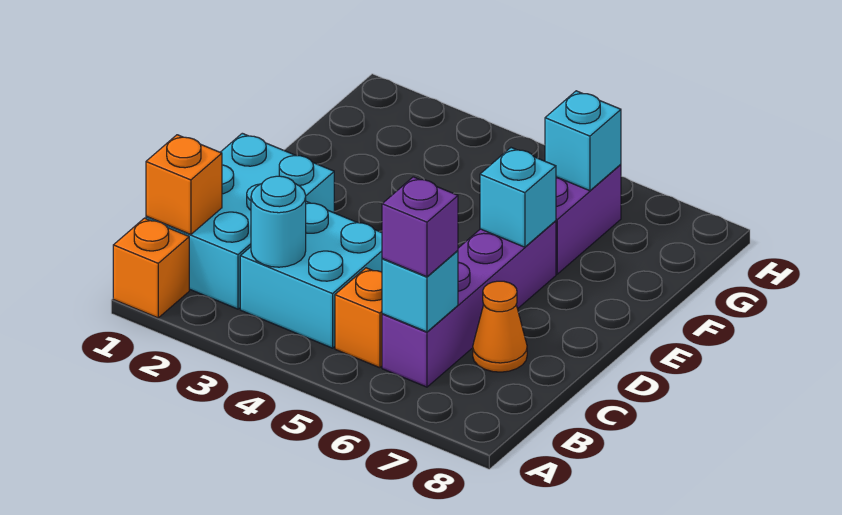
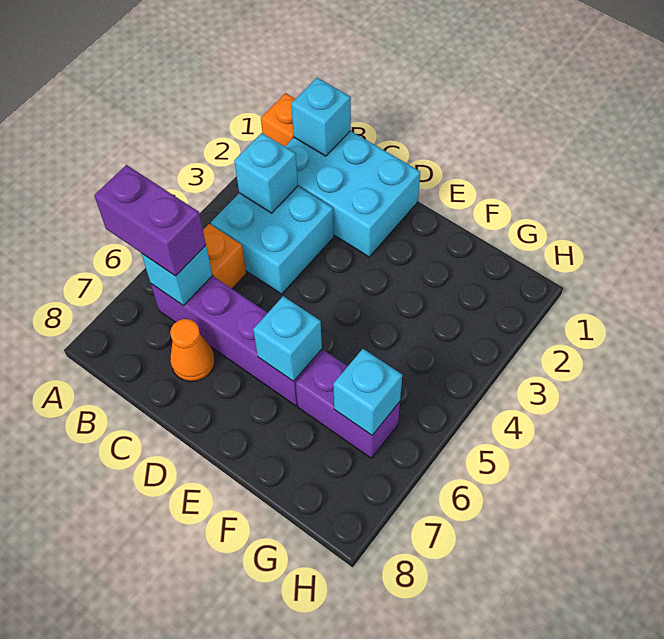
orange 1x1 brick [146,135,222,235] -> cyan 1x1 brick [291,78,351,156]
cyan 1x1 round brick [251,176,306,267] -> cyan 1x1 brick [234,133,298,213]
purple 1x1 brick [382,177,458,277] -> purple 1x2 brick [94,165,206,276]

